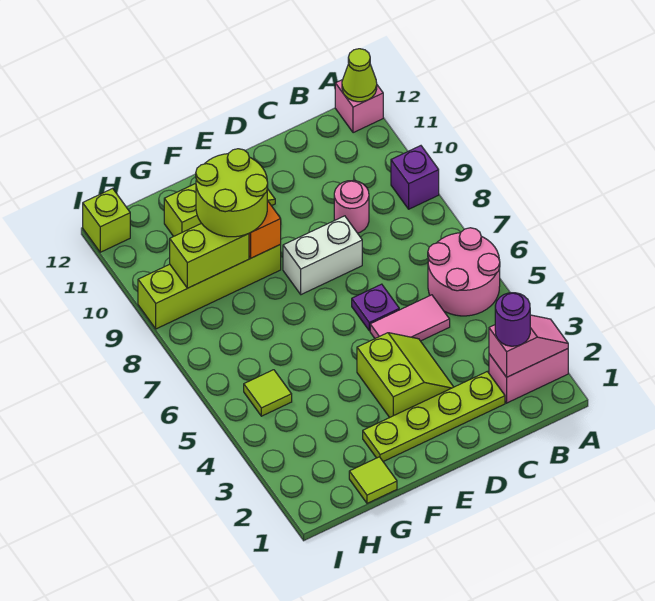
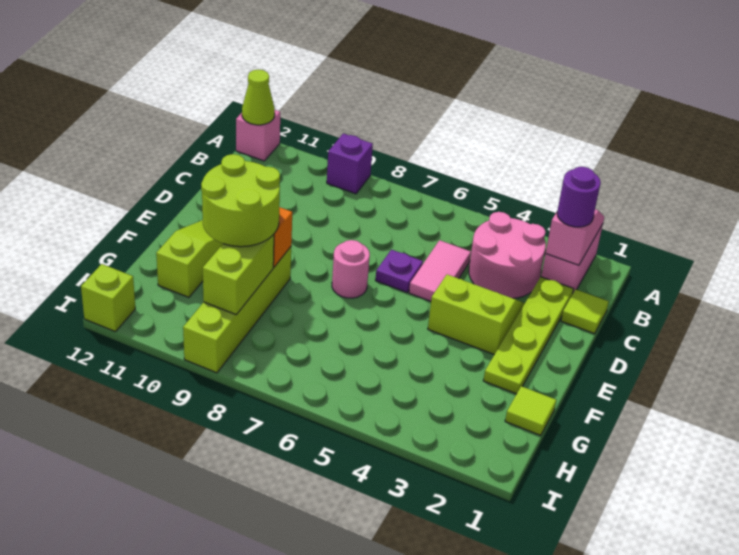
pink 2x2 round brick [428,228,500,316] -> pink 2x2 round brick moved to [469,212,546,299]
pink 1x1 round brick [334,181,369,233] -> pink 1x1 round brick moved to [332,240,370,298]
white 1x2 brick [283,216,362,295] -> none
lime 1x1 tile [244,370,292,416] -> lime 1x1 tile moved to [561,289,609,334]

